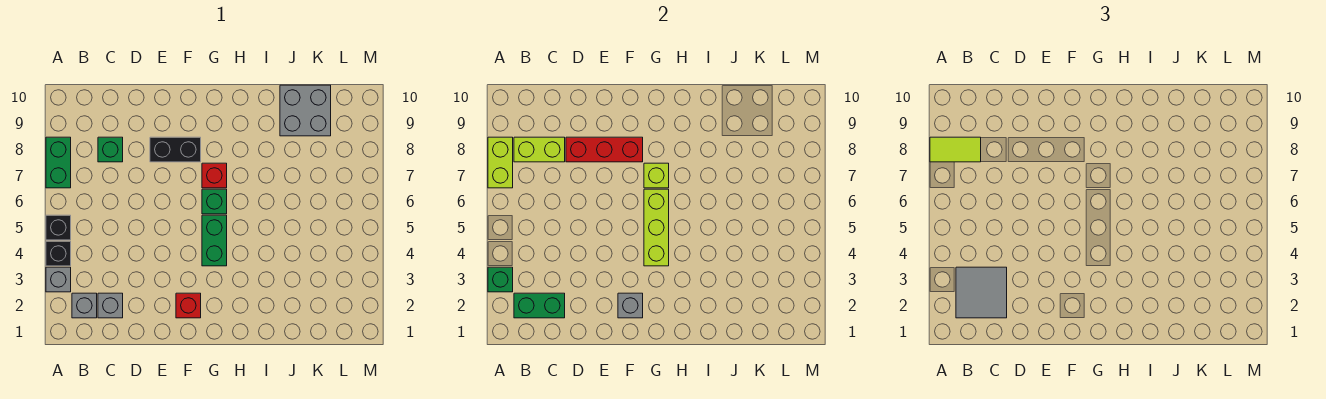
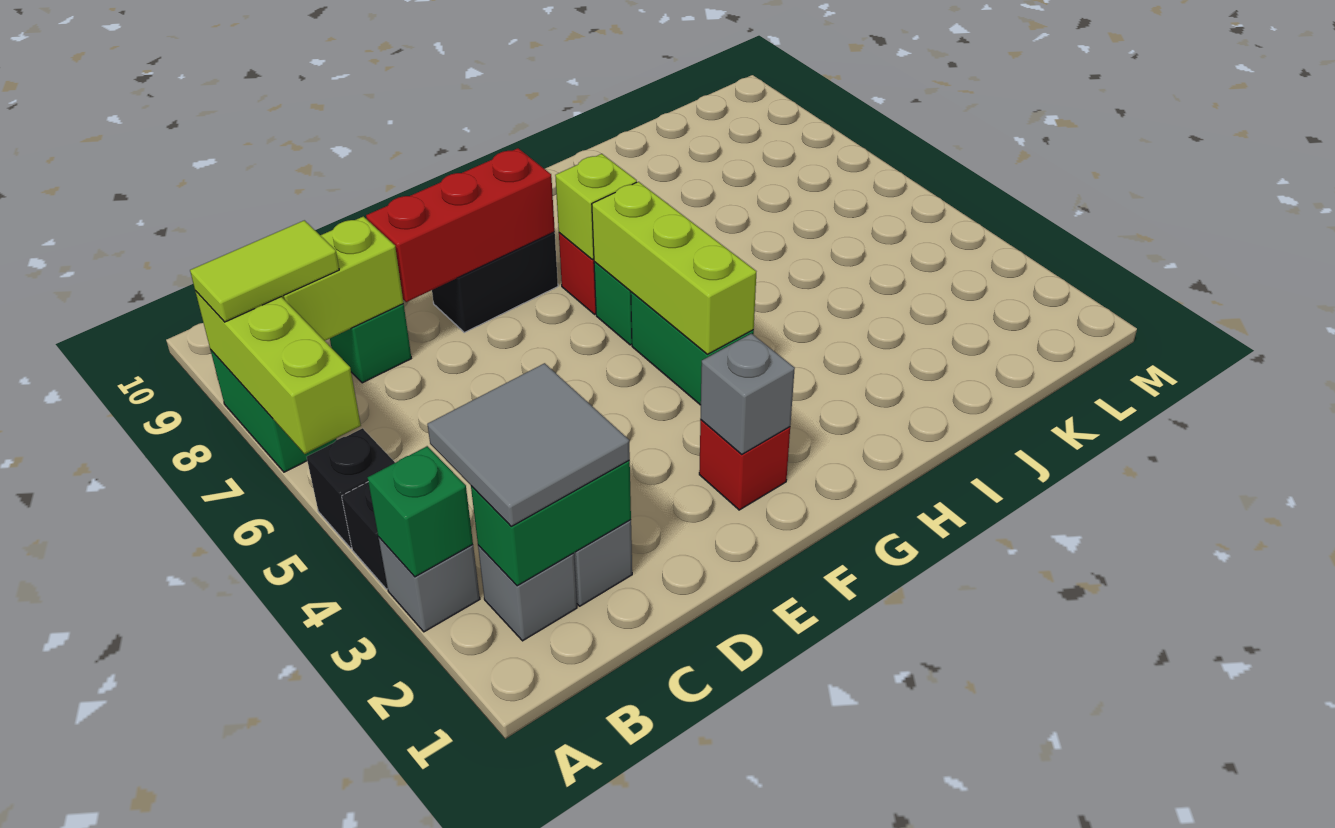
lime 1x2 brick [488,137,513,188] -> lime 1x3 brick [195,291,361,454]
grey 2x2 brick [280,85,331,136] -> none

